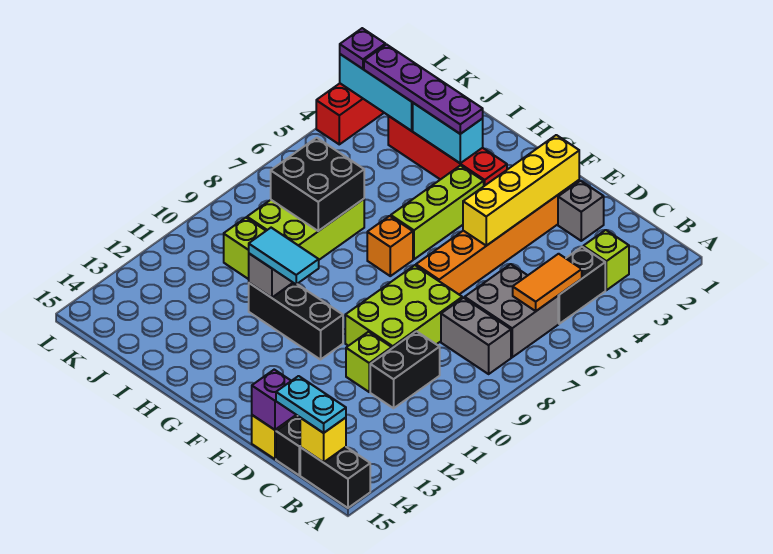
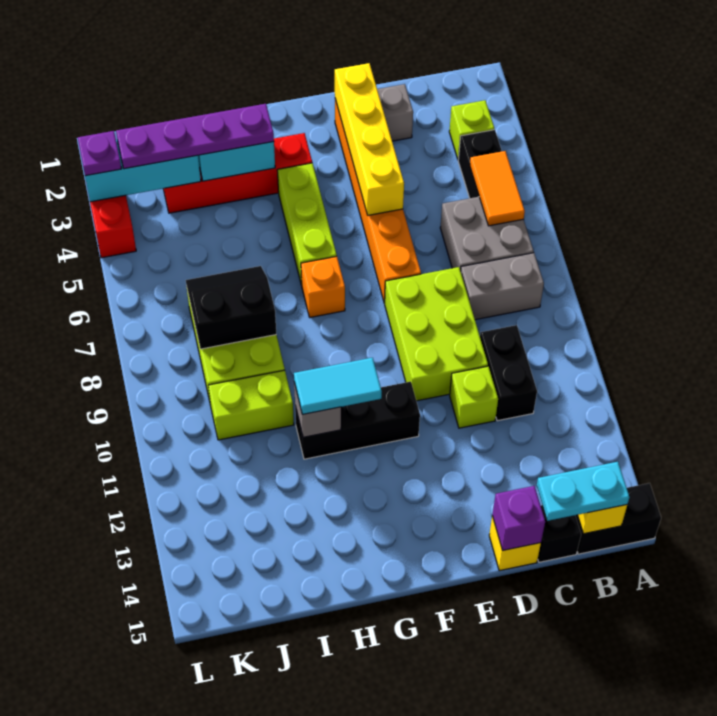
black 2x2 brick [271,138,364,231] -> black 2x2 slope [186,266,276,349]

